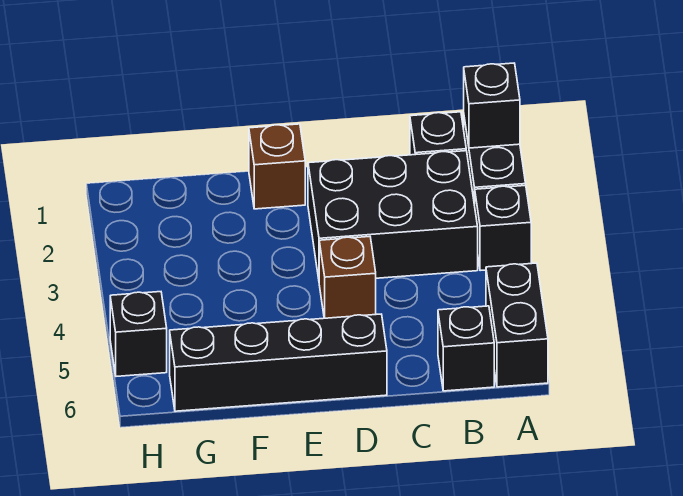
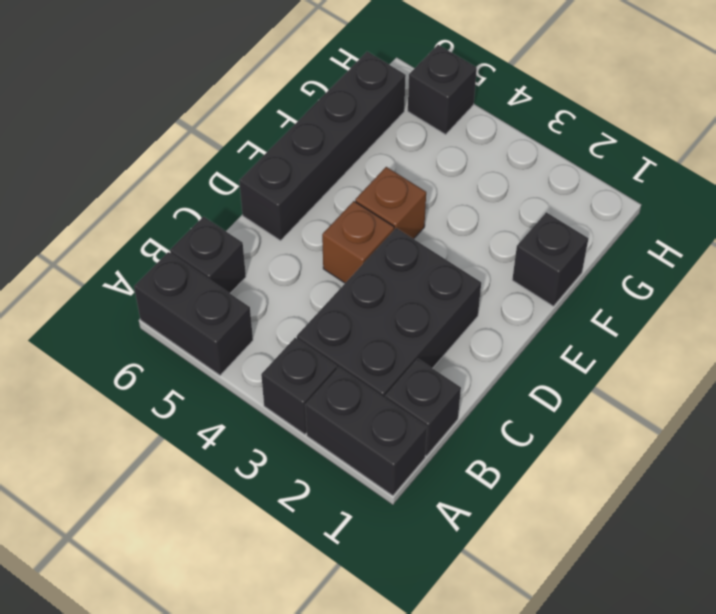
black 1x1 brick [464,63,520,148] -> black 1x1 brick moved to [512,212,588,306]
brown 1x1 brick [249,124,305,209] -> brown 1x1 brick moved to [355,167,426,239]

